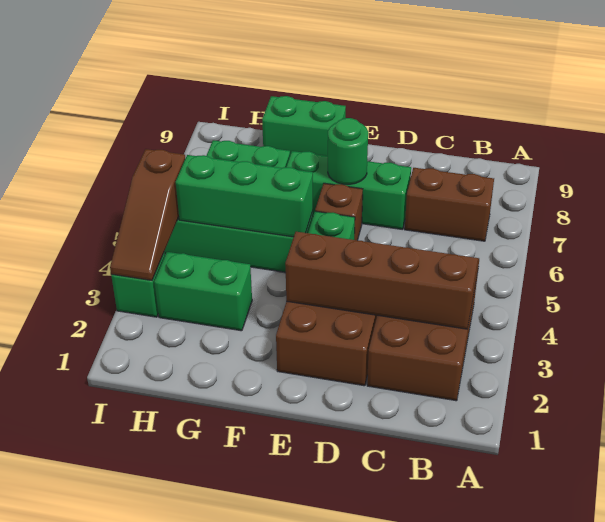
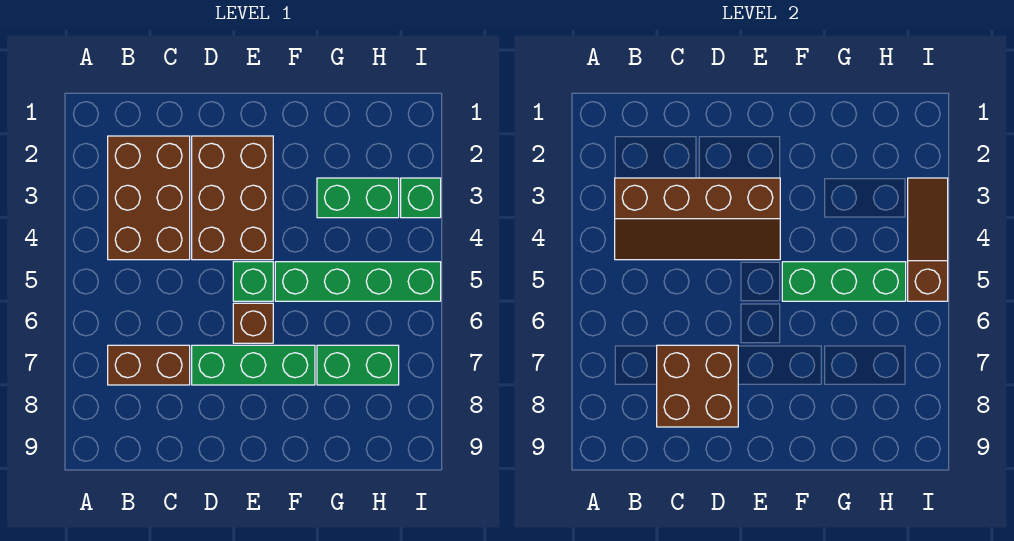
none -> brown 2x2 brick [657,345,738,427]
green 1x1 round brick [328,118,368,184] -> none
green 1x2 brick [262,96,346,156] -> none

